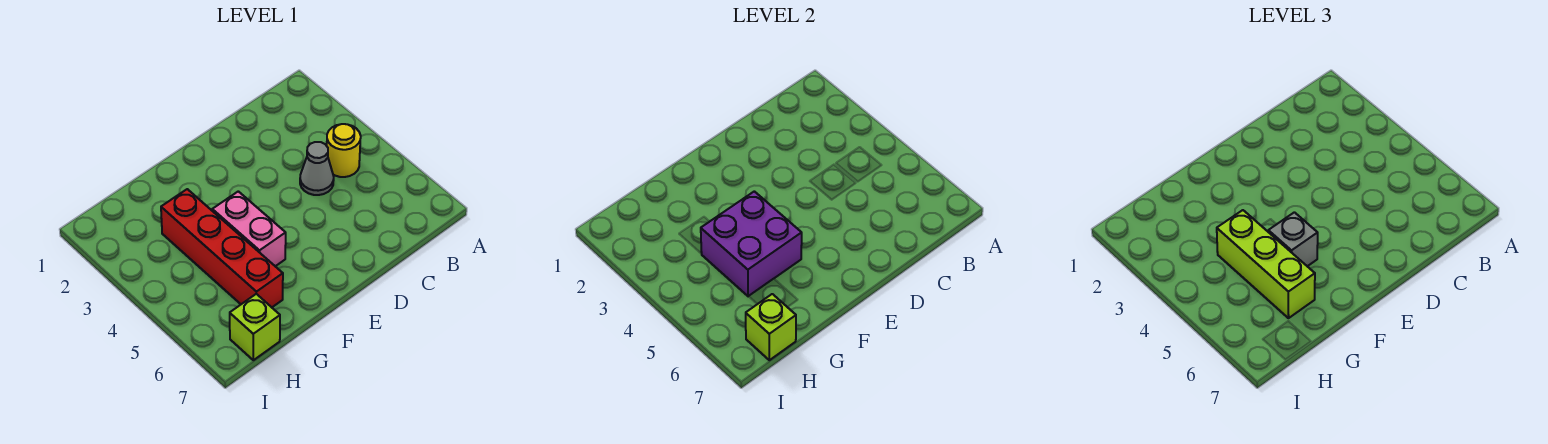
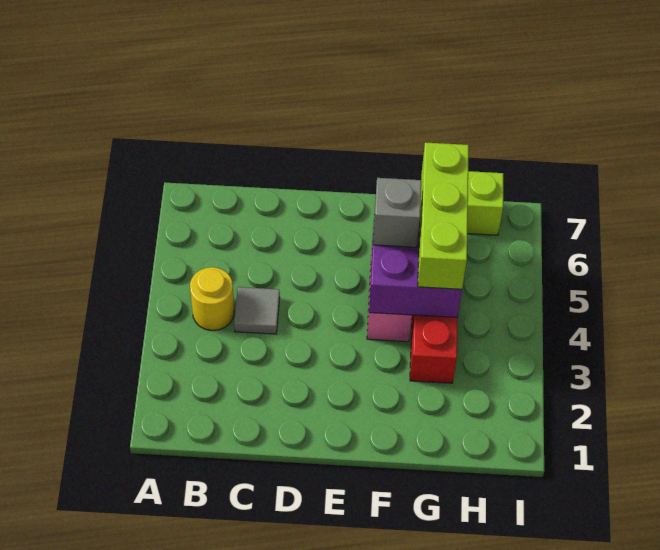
grey 1x1 cone [300,142,334,195] -> grey 1x1 tile [234,287,280,334]
lime 1x1 brick [746,294,796,360] -> none

